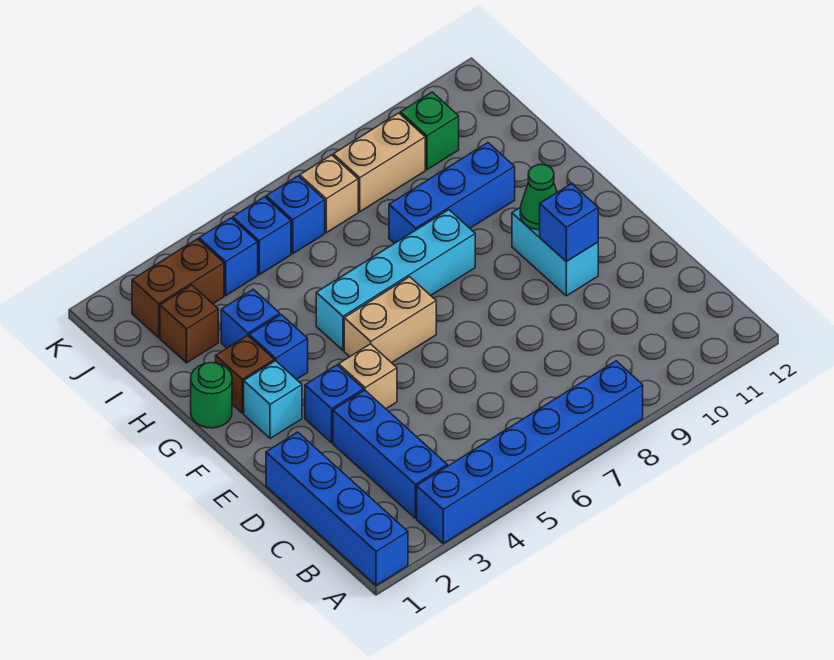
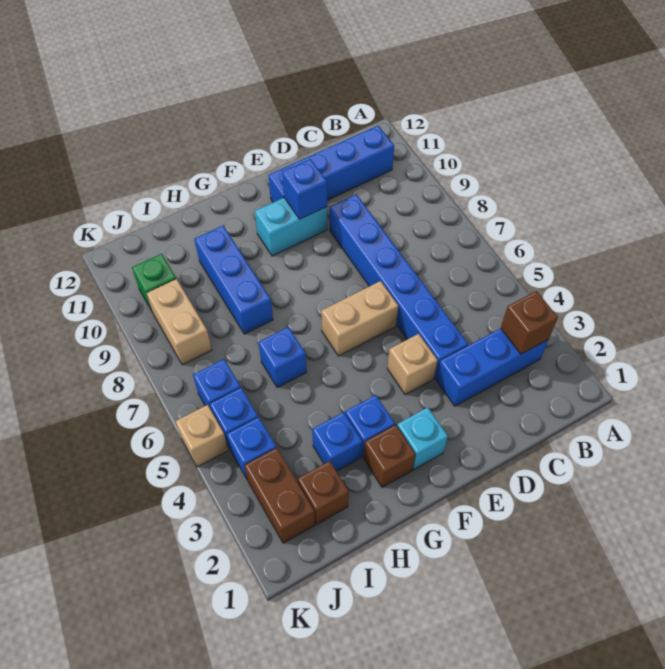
blue 1x4 brick [266,432,408,585] -> blue 1x4 brick moved to [268,126,394,202]
blue 1x6 brick [417,361,643,543] -> blue 1x6 brick moved to [329,195,468,378]
none -> brown 1x1 brick [501,291,558,354]
blue 1x1 brick [305,365,364,443] -> blue 1x1 brick moved to [258,327,307,388]
tan 1x2 brick [344,277,436,363] -> tan 1x2 brick turned to [321,281,398,356]
green 1x1 cone [520,165,557,230] -> none
green 1x1 round brick [191,363,232,428] -> none
cyan 1x4 brick [316,210,475,350] -> none
tan 1x1 brick [300,155,358,233] -> tan 1x1 brick moved to [175,405,228,467]

